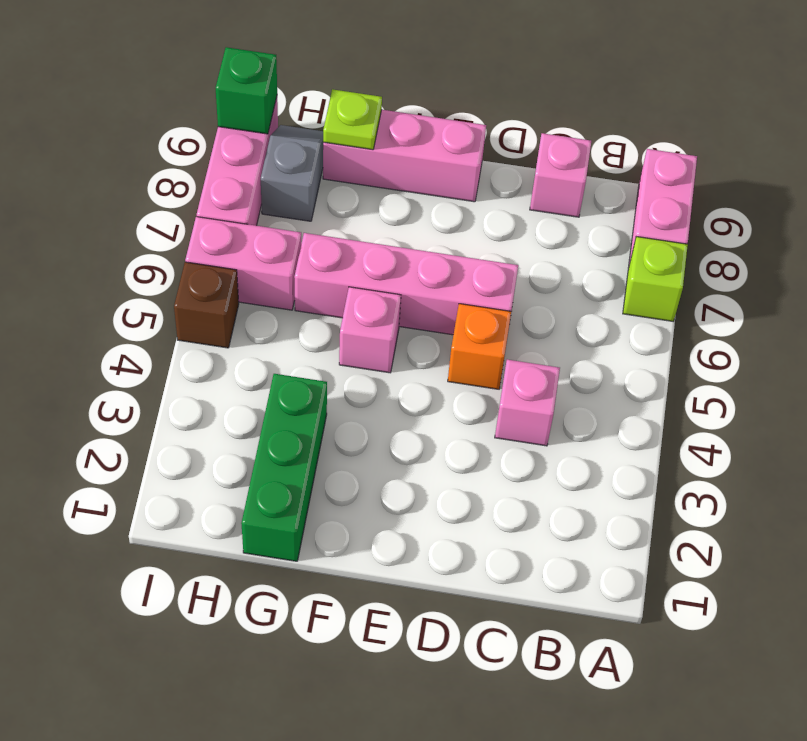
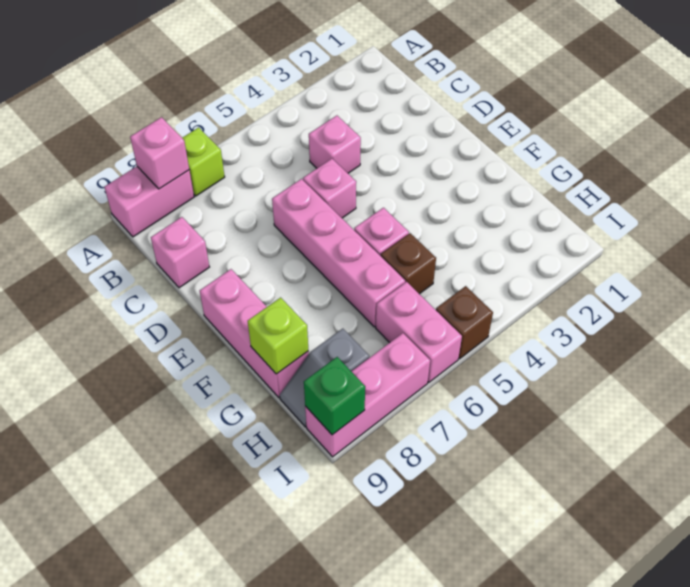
none -> pink 1x1 brick [130,117,189,189]
orange 1x1 brick [448,304,511,389] -> pink 1x1 brick [303,159,356,218]
green 1x3 brick [241,374,327,561] -> none
none -> brown 1x1 brick [381,233,436,294]
lime 1x1 plate [323,89,382,150] -> lime 1x1 brick [248,298,308,374]

